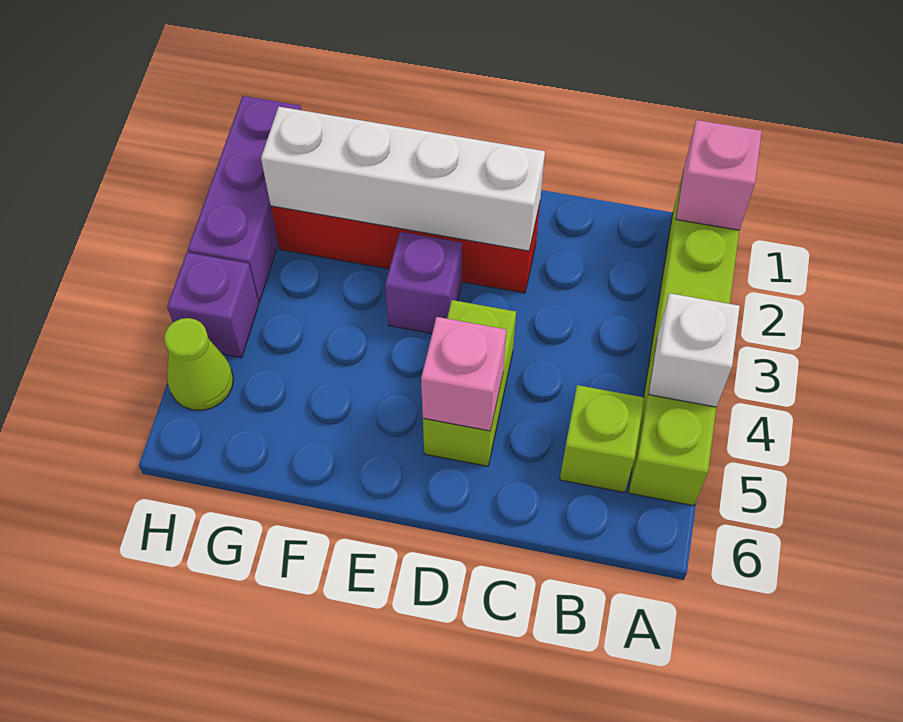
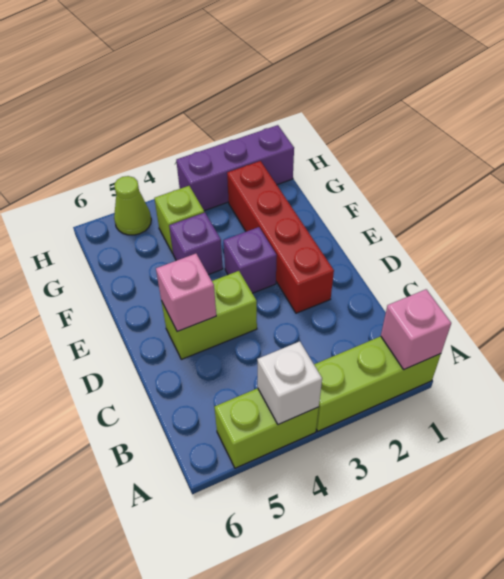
lime 1x1 brick [560,385,644,492] -> lime 1x1 brick moved to [154,186,204,253]
white 1x4 brick [261,107,545,251] -> none
purple 1x1 brick [167,253,259,358] -> purple 1x1 brick moved to [169,212,223,275]

